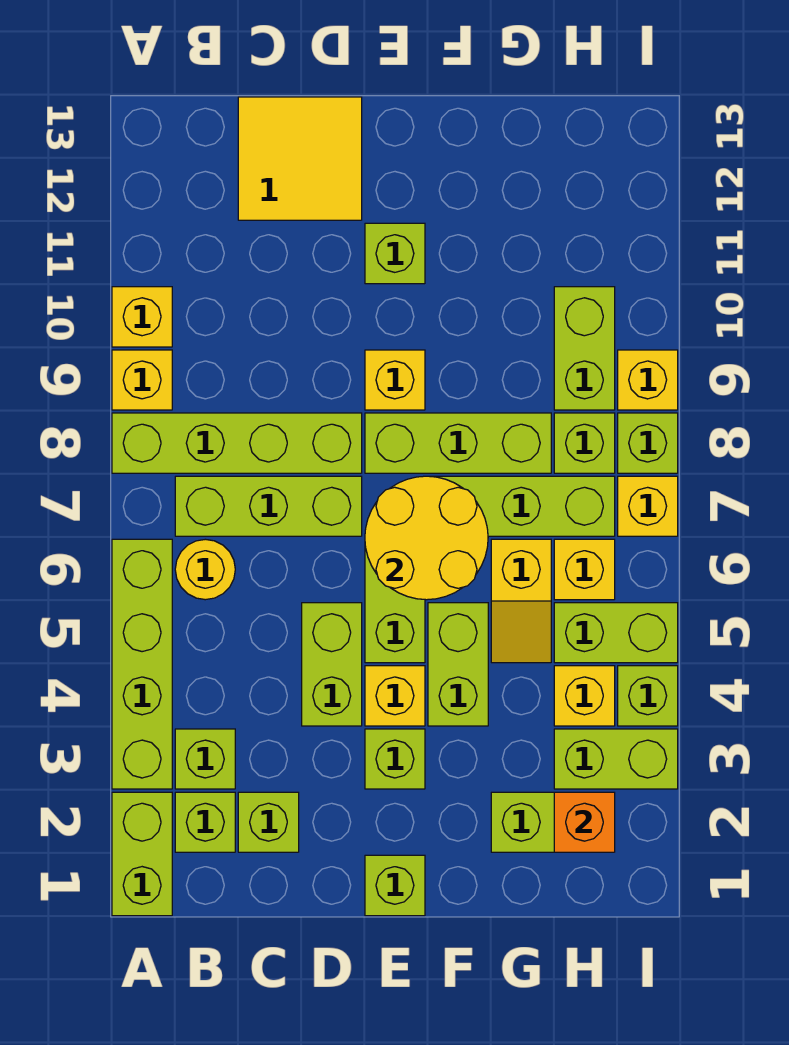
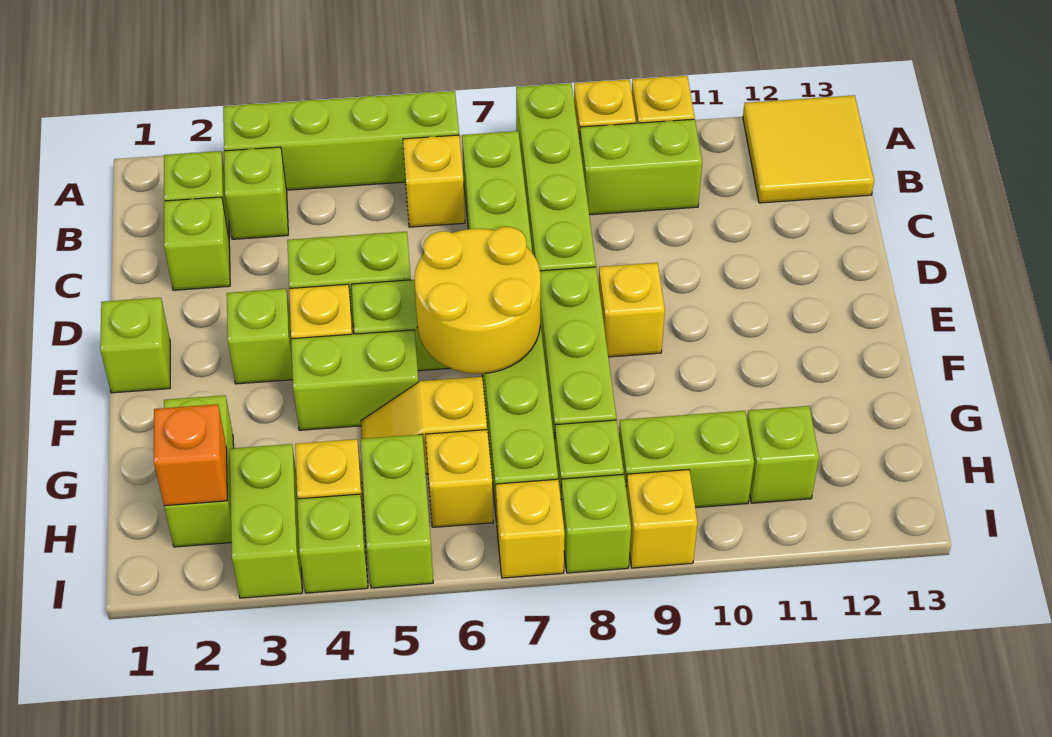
lime 1x2 brick [112,792,172,916] -> lime 1x2 brick moved to [580,119,702,215]
yellow 1x1 round brick [175,539,235,600] -> yellow 1x1 brick [403,135,465,227]
yellow 2x2 tile [238,97,362,220] -> yellow 2x2 tile moved to [743,95,874,203]
lime 1x1 brick [365,223,425,284] -> lime 1x1 brick moved to [747,406,819,503]

